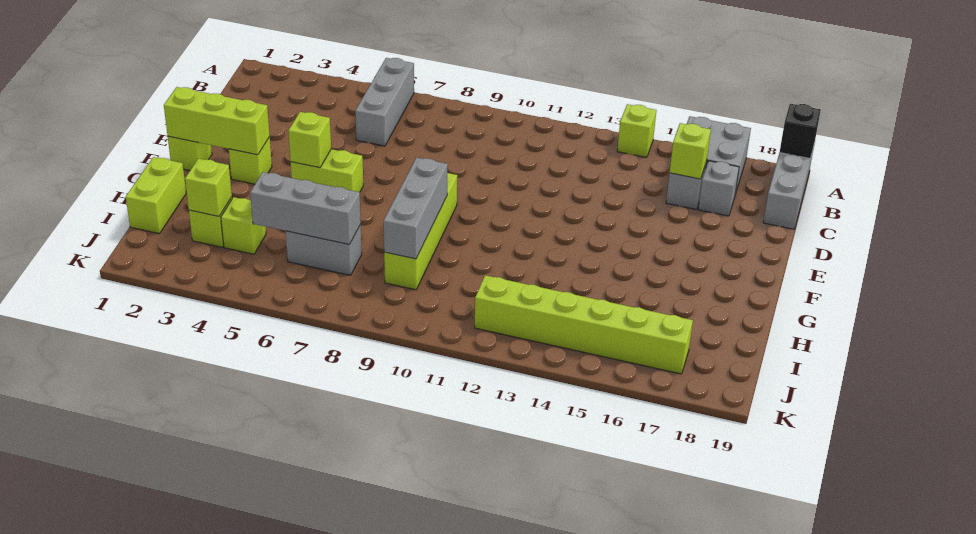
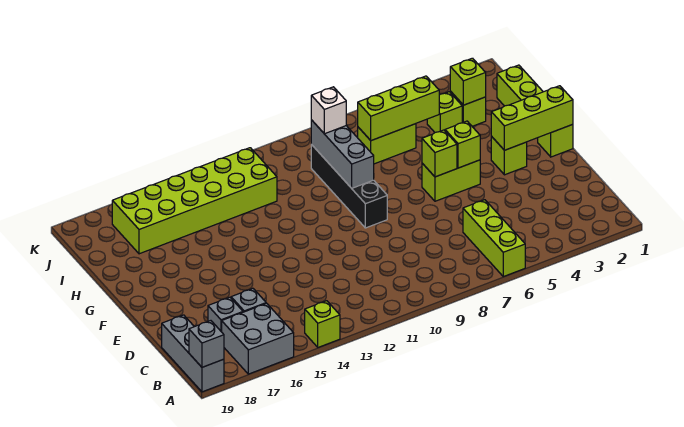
grey 1x3 brick [355,58,414,146] -> lime 1x3 brick [463,200,525,277]
black 1x1 brick [780,104,821,158] -> grey 1x1 brick [189,321,224,367]
lime 1x1 brick [670,123,711,179] -> lime 1x1 brick moved to [422,130,457,177]
lime 1x4 brick [384,173,457,290] -> black 1x4 brick [311,144,387,228]
grey 1x3 brick [250,172,361,245] -> lime 1x3 brick [358,76,439,141]
grey 1x2 brick [285,225,362,275] -> lime 1x2 brick [358,124,416,164]
none -> white 1x1 brick [311,87,346,134]
lime 1x6 brick [475,275,693,374] -> lime 2x6 brick [112,148,277,254]

